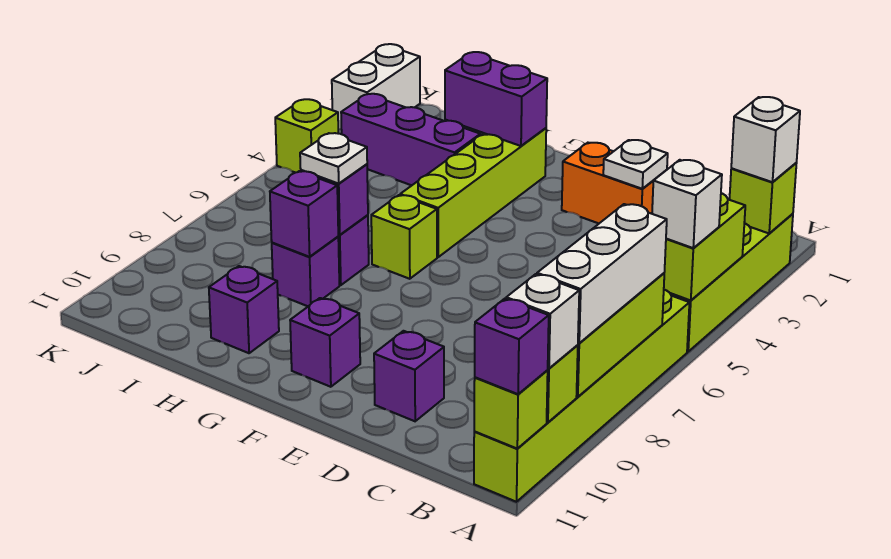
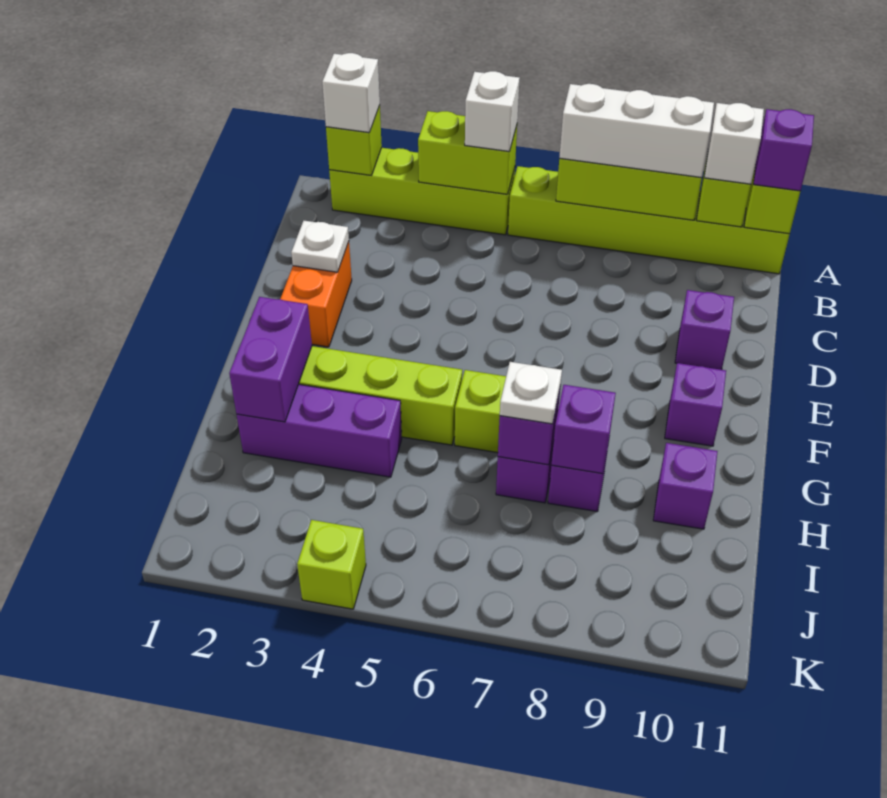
purple 1x3 brick [341,94,480,186] -> purple 1x3 brick turned to [237,384,402,477]
white 1x2 brick [332,44,420,129] -> none

